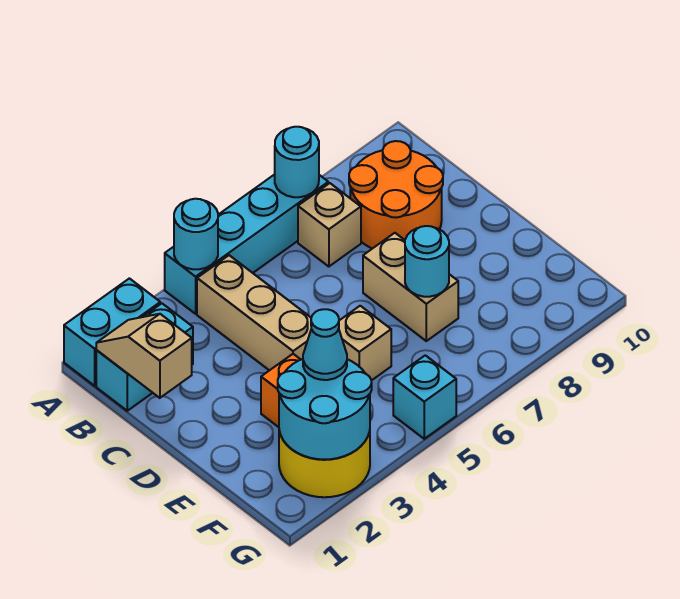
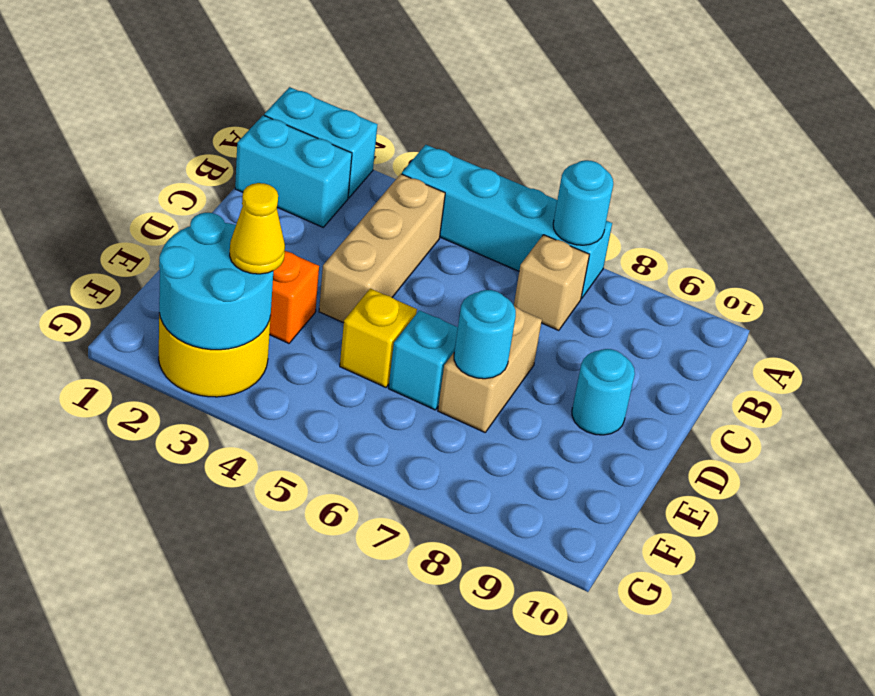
cyan 1x1 round brick [174,199,218,269] -> cyan 1x1 round brick moved to [572,349,635,435]
tan 1x2 slope [96,314,192,398] -> none
orange 2x2 round brick [349,141,443,249] -> none
tan 1x1 brick [339,306,391,381] -> yellow 1x1 brick [340,289,417,387]
cyan 1x1 cone [303,309,347,380] -> yellow 1x1 cone [230,183,285,274]
cyan 1x1 brick [393,355,456,439] -> cyan 1x1 brick moved to [388,310,458,410]

